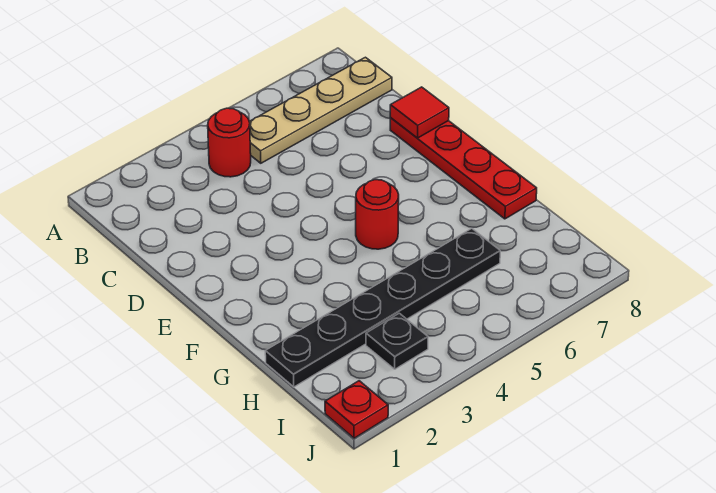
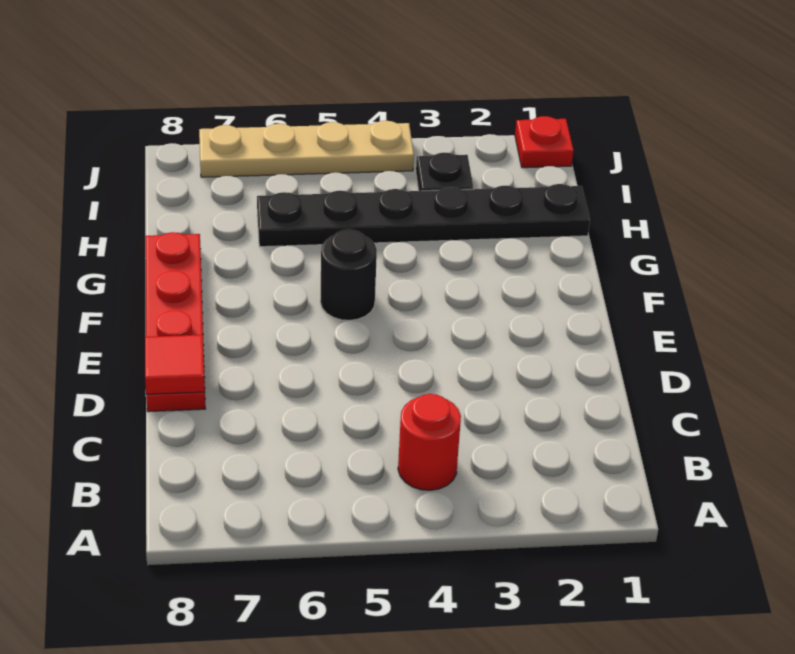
tan 1x4 plate [249,57,392,163] -> tan 1x4 plate moved to [199,121,414,177]
red 1x1 round brick [356,180,399,249] -> black 1x1 round brick [320,230,377,320]

